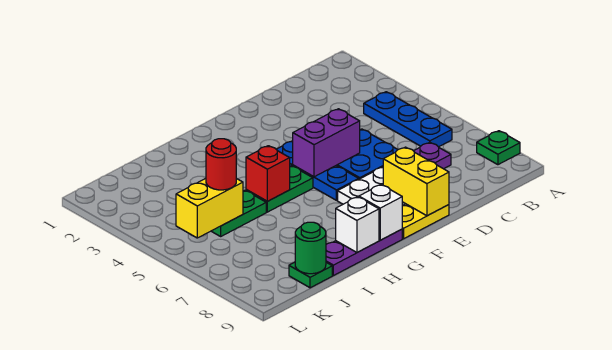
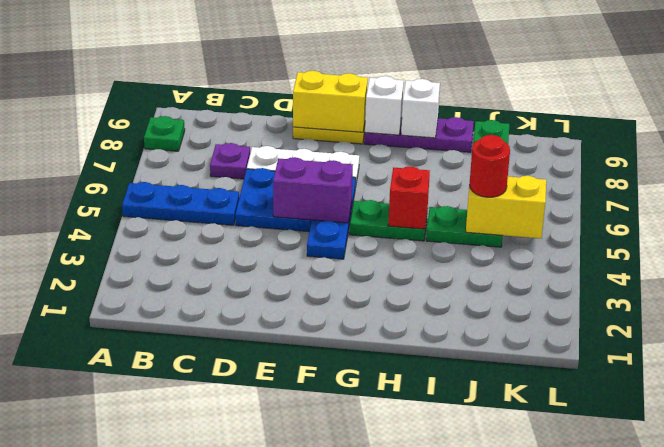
blue 1x3 plate [364,92,452,147] -> blue 1x3 plate turned to [122,182,239,225]
yellow 1x2 brick [383,147,449,216] -> yellow 1x2 brick turned to [293,71,368,132]
green 1x1 round brick [295,222,326,274] -> none

